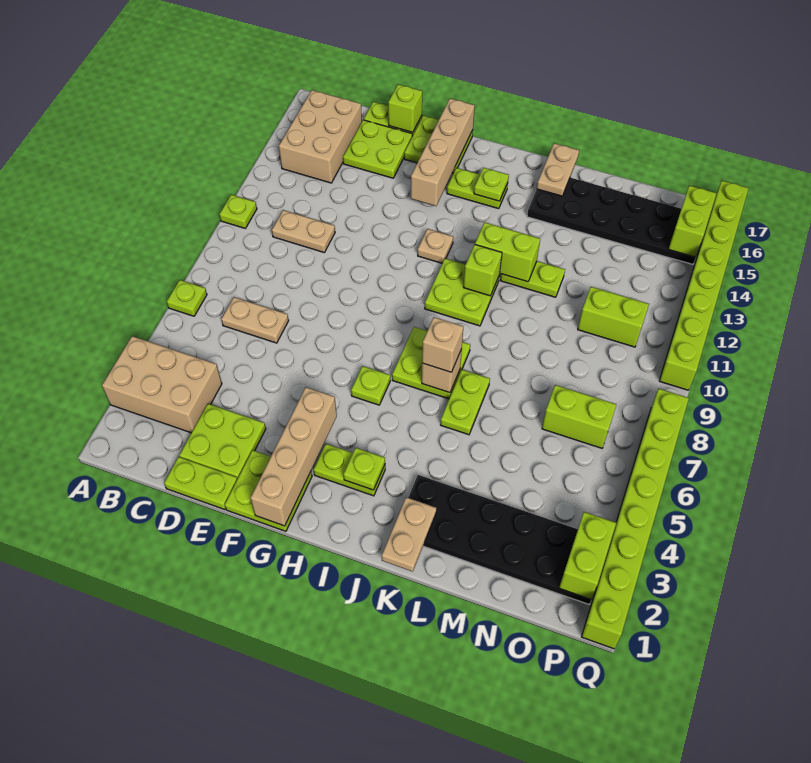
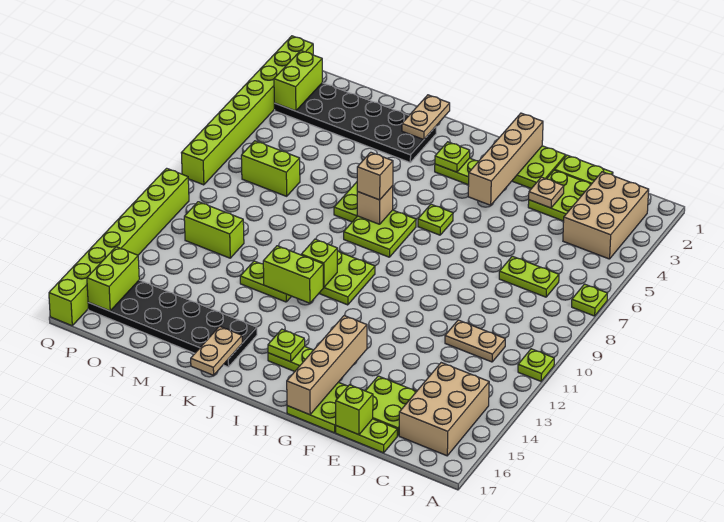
tan 2x3 brick [102,336,222,433] -> tan 2x3 brick turned to [563,172,649,259]
tan 1x2 plate [221,297,289,343] -> lime 1x2 plate [499,256,559,297]
tan 1x1 plate [418,229,453,263] -> tan 1x1 plate moved to [529,177,564,208]

